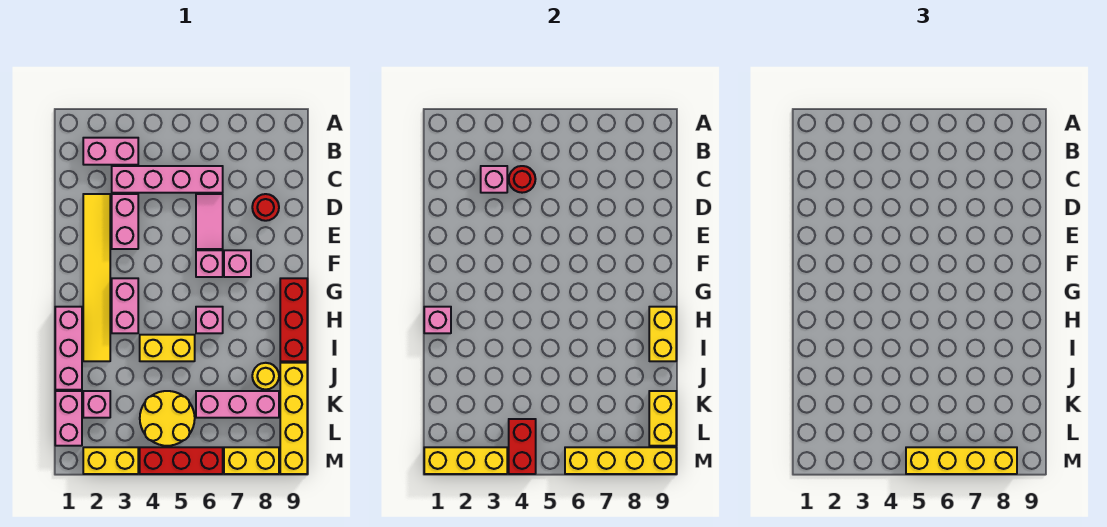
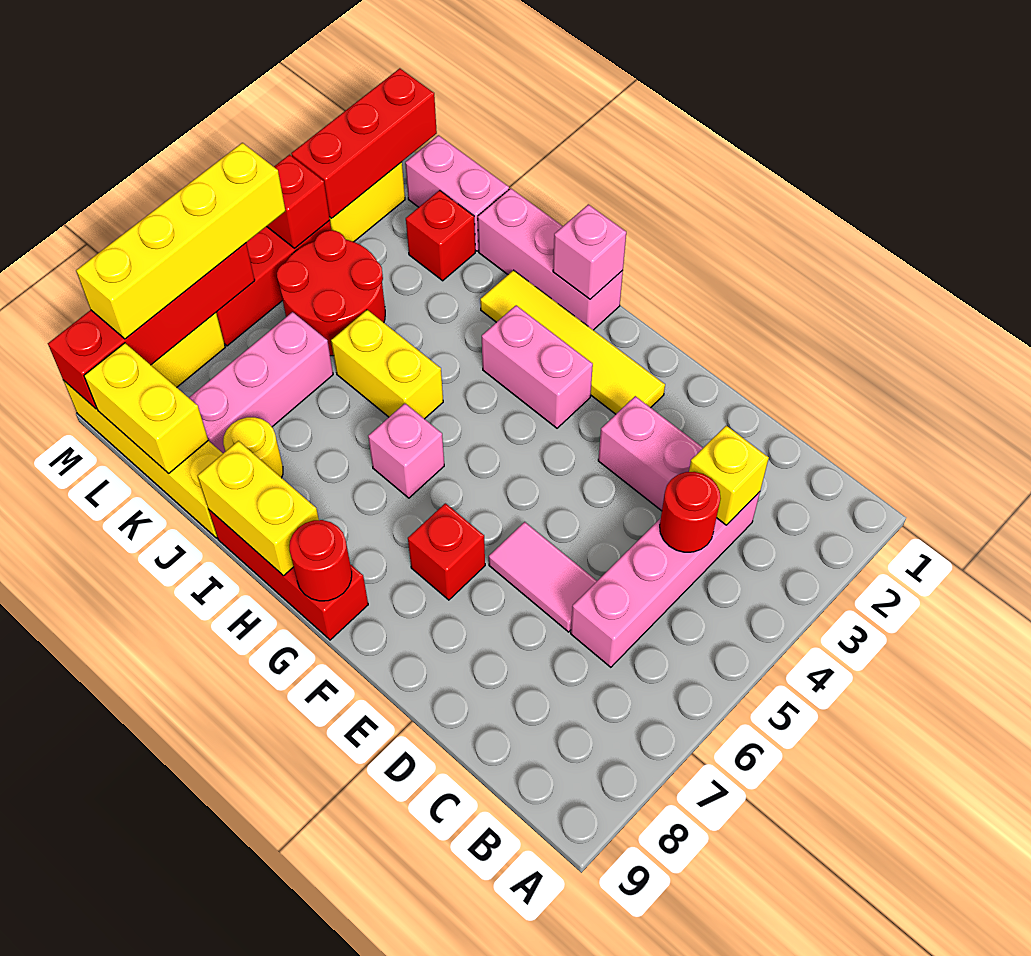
pink 1x2 brick [83,138,138,165] -> none
pink 1x1 brick [481,166,507,193] -> yellow 1x1 brick [689,426,769,525]
yellow 1x6 tile [83,194,110,361] -> yellow 1x4 tile [480,270,665,414]
red 1x1 round brick [252,194,279,221] -> red 1x1 round brick moved to [289,520,352,601]
pink 1x1 brick [196,250,223,277] -> none
pink 1x1 brick [224,250,251,277] -> red 1x1 brick [408,503,485,600]
yellow 1x2 brick [140,335,195,361] -> yellow 1x2 brick turned to [331,310,443,419]
pink 1x1 brick [83,391,110,418] -> red 1x1 brick [406,190,475,281]
yellow 2x2 round brick [140,391,195,446] -> red 2x2 round brick [277,230,385,356]
red 1x2 brick [509,419,536,474] -> red 1x1 brick [267,155,330,248]
yellow 1x3 brick [424,447,507,474] -> red 1x3 brick [291,68,437,218]
yellow 1x4 brick [565,447,676,474] -> red 1x4 brick [48,243,255,409]

